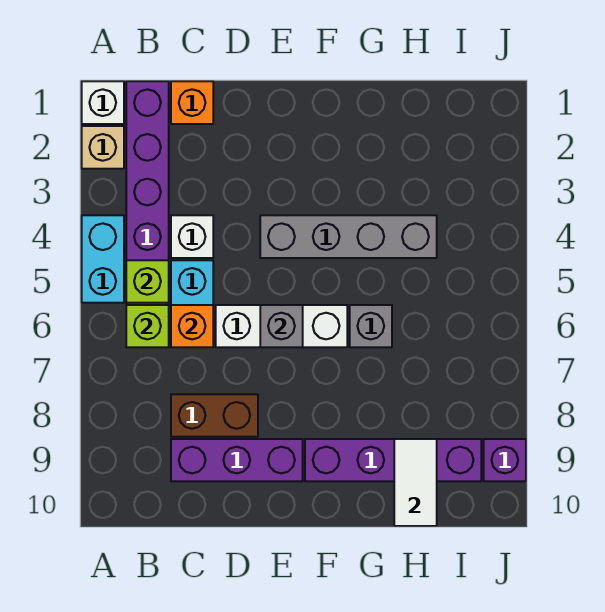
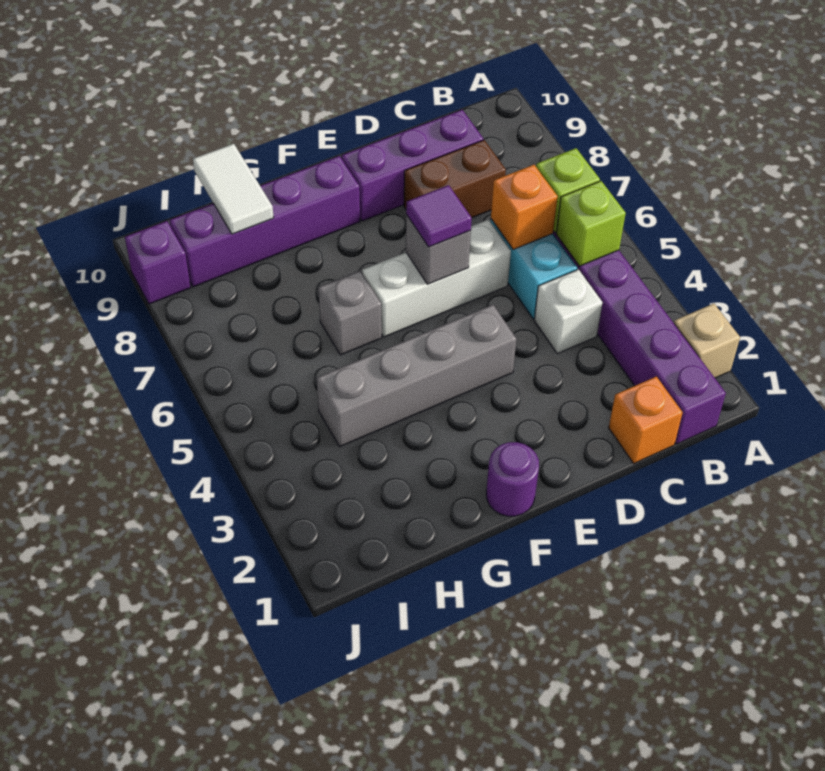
white 1x1 brick [82,81,124,124] -> none
cyan 1x2 brick [82,215,124,303] -> none
none -> purple 1x1 tile [406,185,472,247]
none -> purple 1x1 round brick [486,442,539,516]

